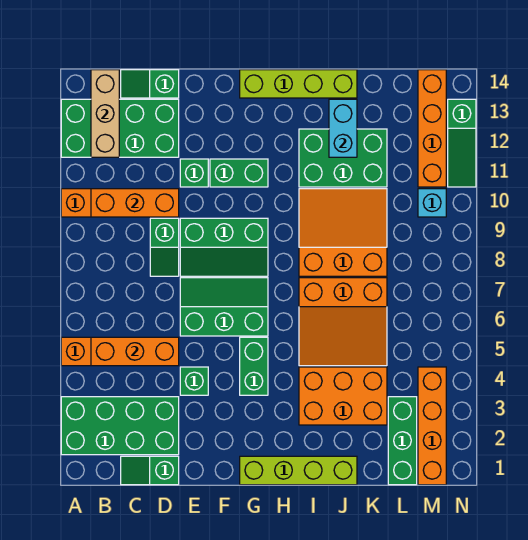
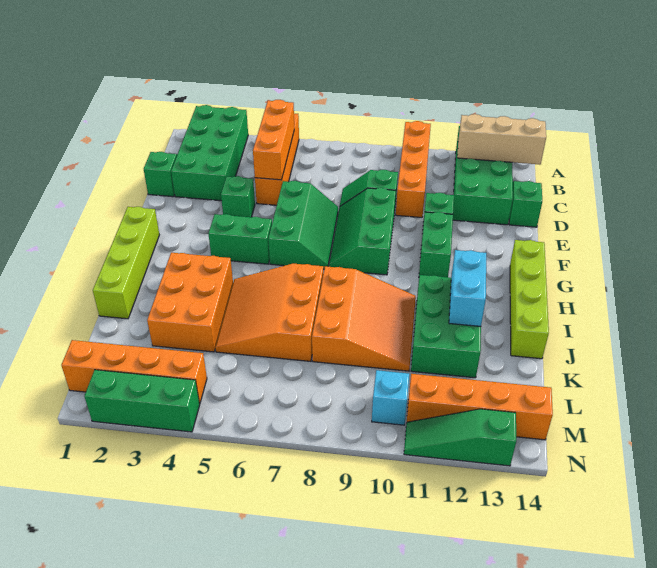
orange 1x3 brick [91,189,179,217] -> none
cyan 1x2 brick [329,99,357,157] -> cyan 1x2 brick turned to [449,250,486,326]
green 1x3 brick [388,397,417,485] -> green 1x3 brick moved to [85,370,200,432]

